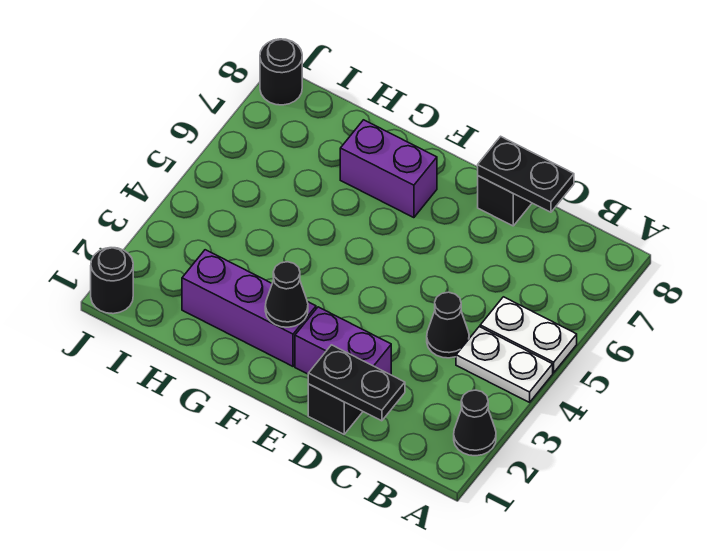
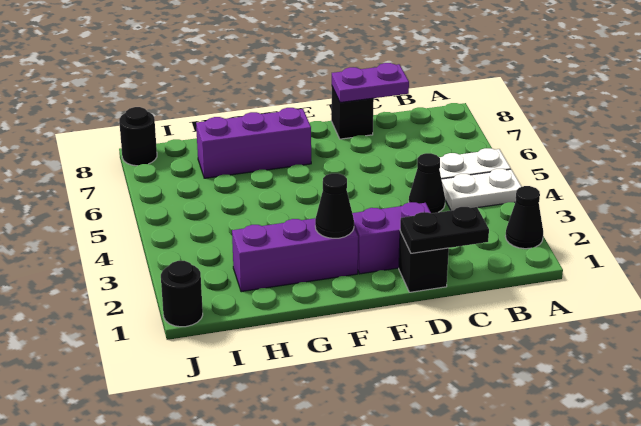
black 1x2 plate [478,136,574,212] -> purple 1x2 plate [332,63,409,103]
purple 1x2 brick [340,120,437,218] -> purple 1x3 brick [196,108,311,178]

